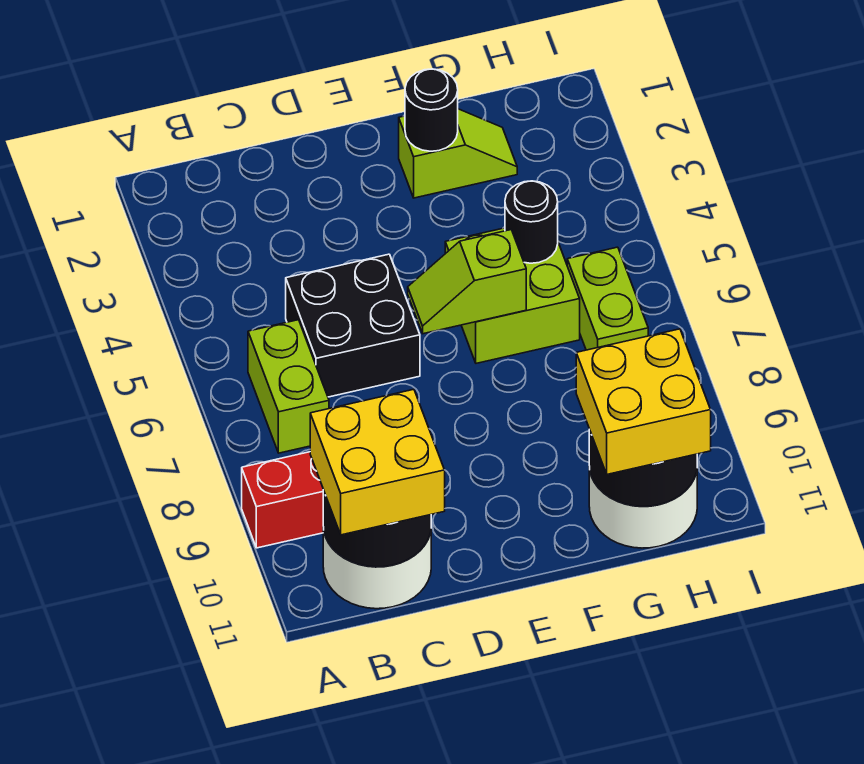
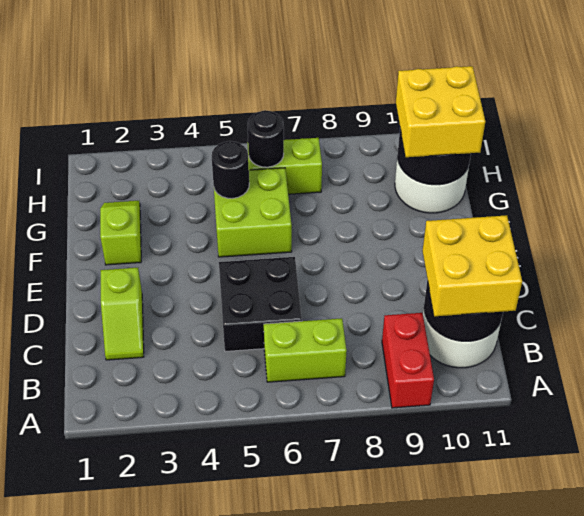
lime 1x2 slope [408,230,526,334] -> lime 1x2 slope moved to [101,268,144,360]
black 1x1 round brick [405,69,458,151] -> black 1x1 round brick moved to [248,110,284,167]

